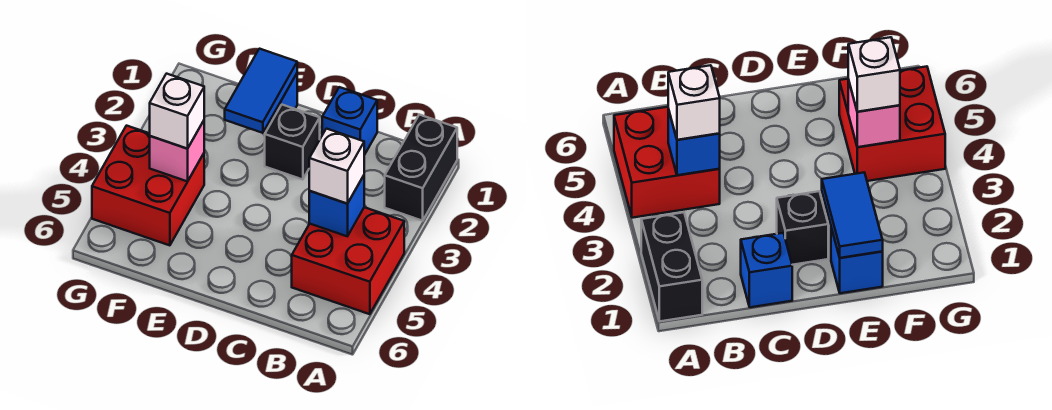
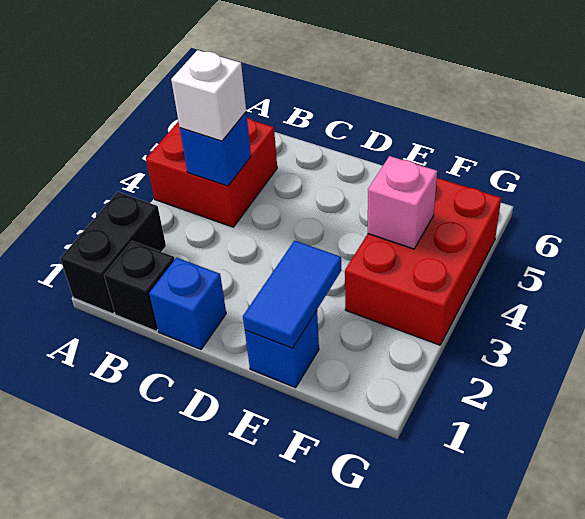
black 1x1 brick [265,105,320,180] -> black 1x1 brick moved to [104,241,175,331]
red 2x2 brick [92,126,204,245] -> red 2x3 brick [345,178,501,345]
white 1x1 brick [150,74,204,149] -> none

